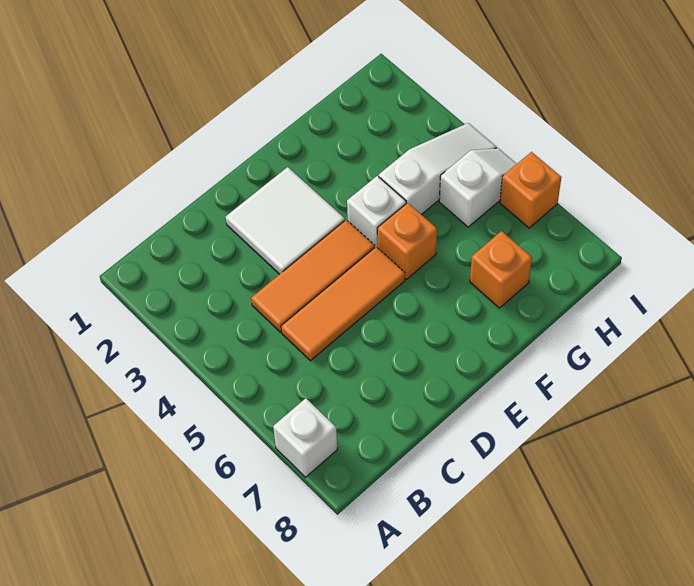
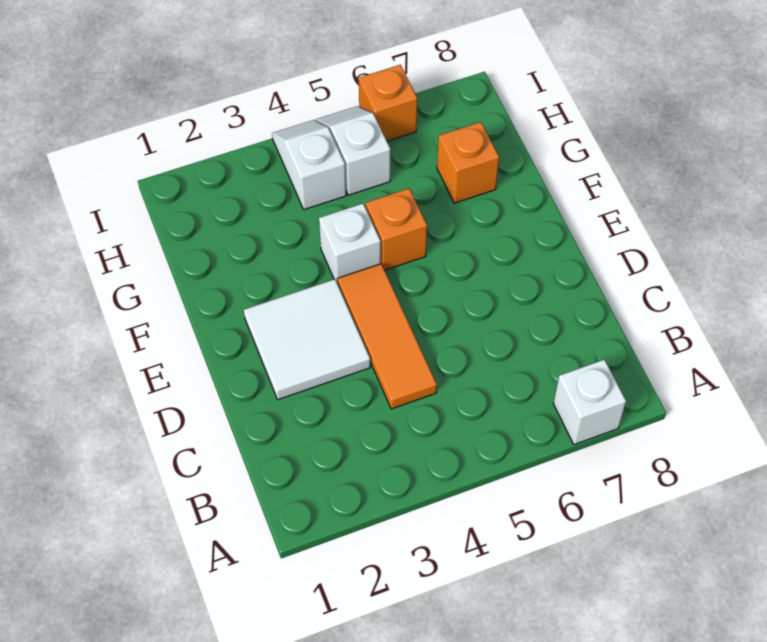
orange 1x3 tile [281,247,405,361] -> none
white 1x3 slope [379,123,497,215] -> white 1x2 slope [272,120,346,210]

